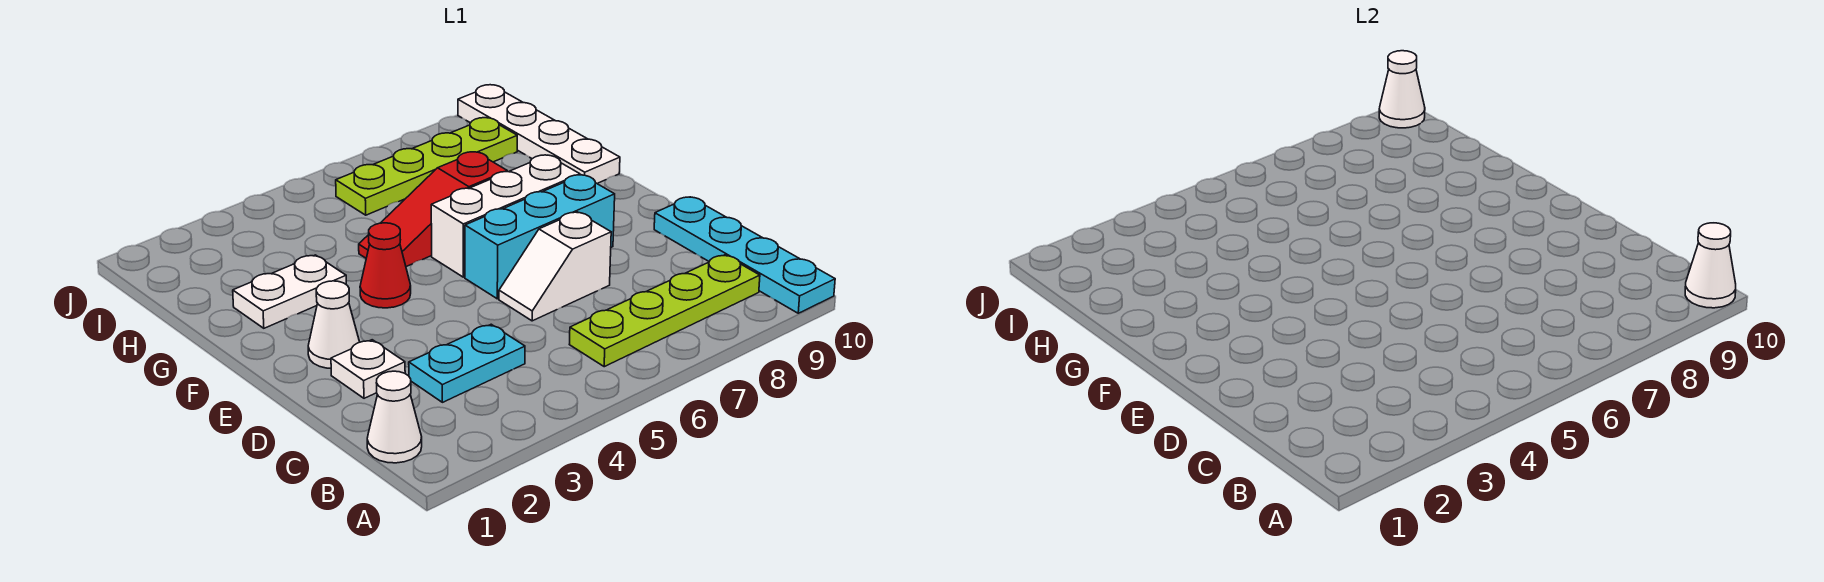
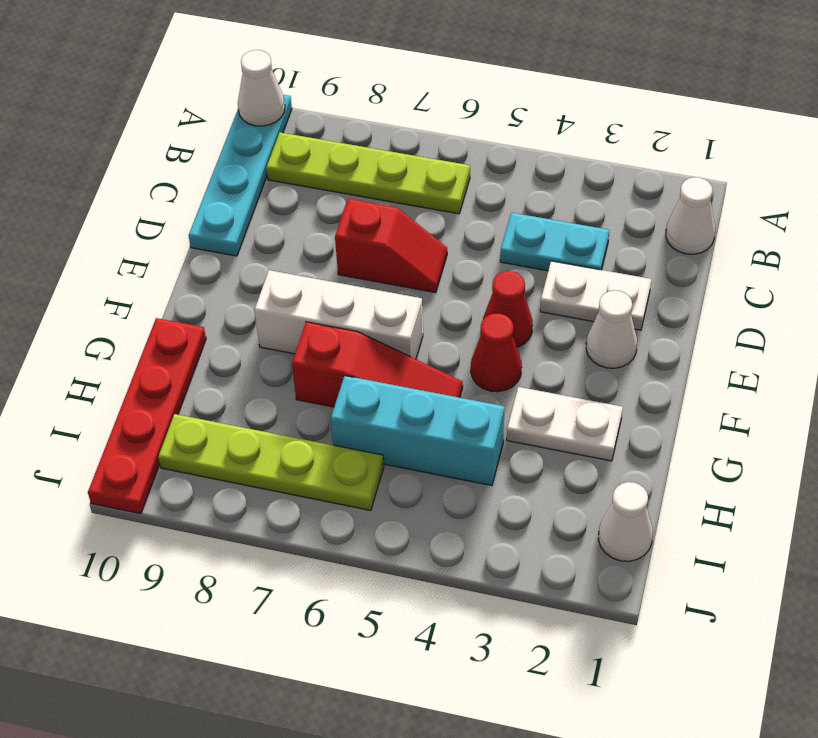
white 1x1 plate [331,340,405,398] -> white 1x2 plate [540,261,651,330]
white 1x2 slope [499,212,611,321] -> red 1x2 slope [335,199,447,293]
none -> red 1x1 cone [483,271,533,347]
cyan 1x3 brick [465,175,615,299] -> cyan 1x3 brick moved to [331,376,505,485]
white 1x4 plate [458,85,620,183] -> red 1x4 plate [88,318,206,514]
white 1x1 cone [1379,51,1425,128] -> white 1x1 cone moved to [598,482,653,561]

